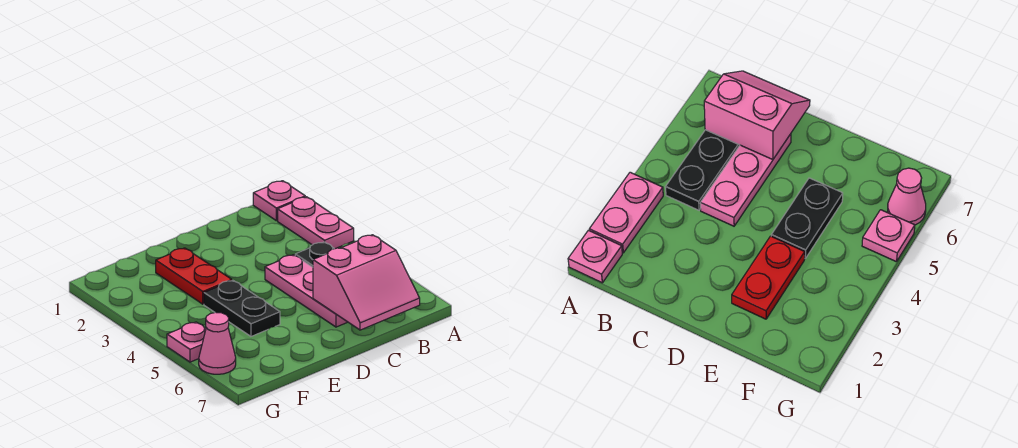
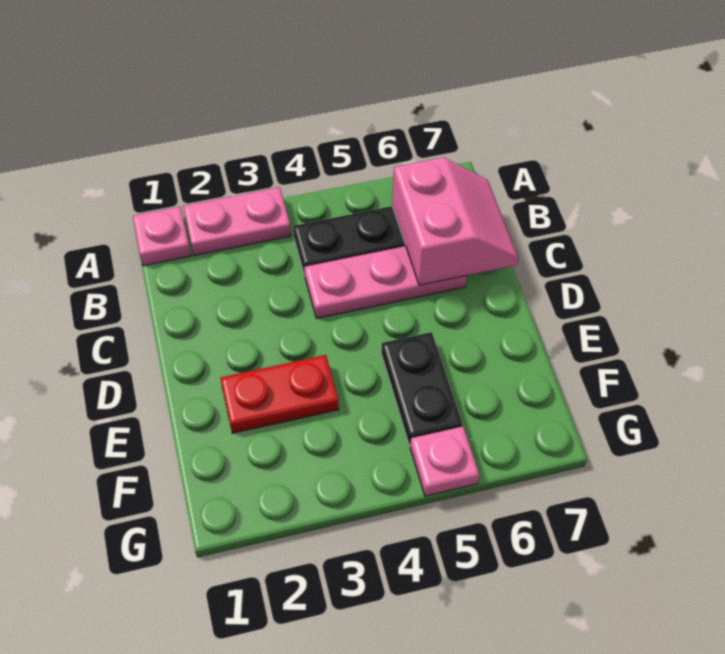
black 1x2 plate [204,280,280,336] -> black 1x2 plate turned to [381,332,462,445]
pink 1x1 cone [199,312,236,374] -> none

